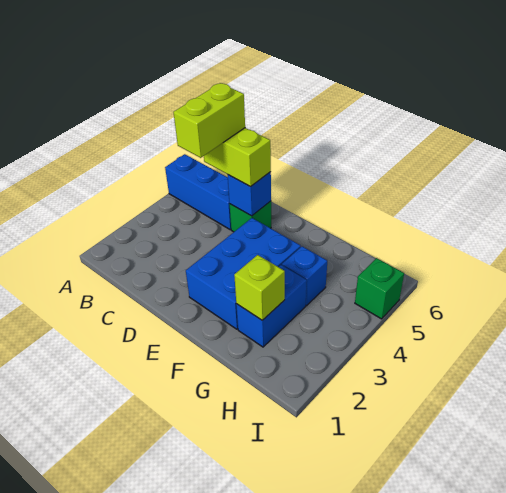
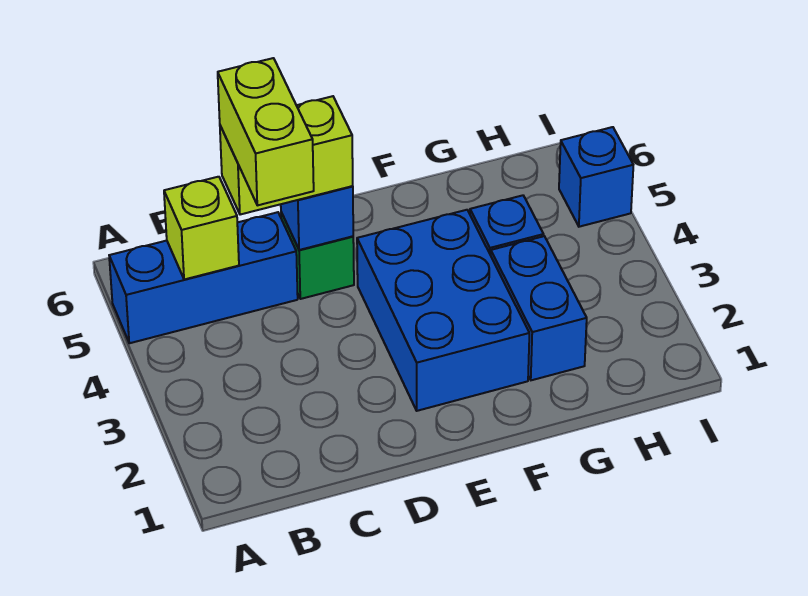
lime 1x1 brick [234,255,285,320] -> lime 1x1 brick moved to [164,177,239,280]
green 1x1 brick [355,258,404,319] -> blue 1x1 brick [559,127,633,227]

